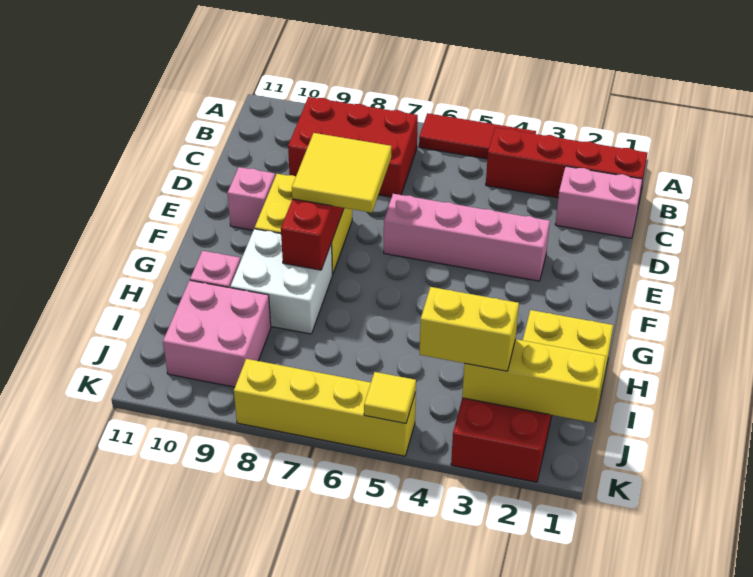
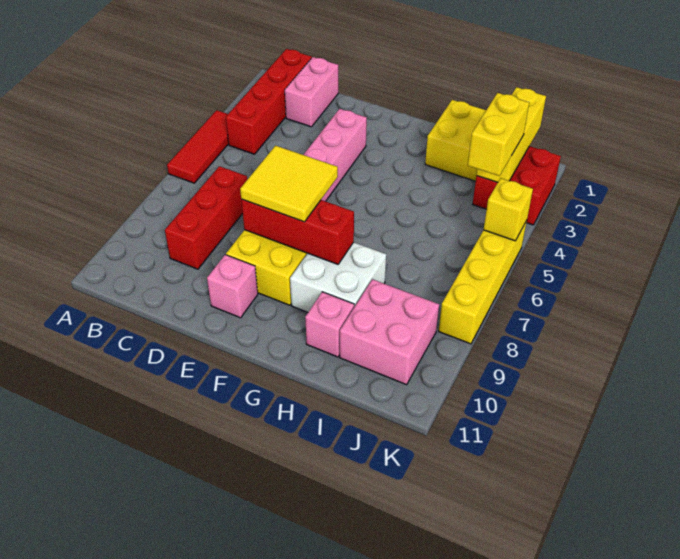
red 2x3 brick [288,97,418,197] -> red 1x3 brick [165,166,247,269]
yellow 1x1 tile [364,372,416,423] -> yellow 1x1 brick [483,178,533,241]

